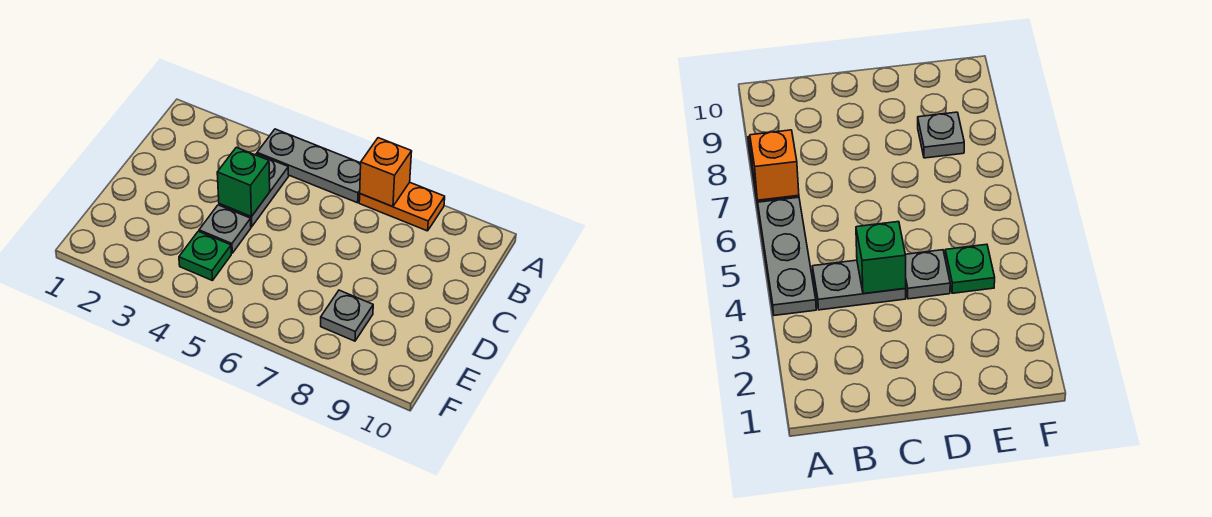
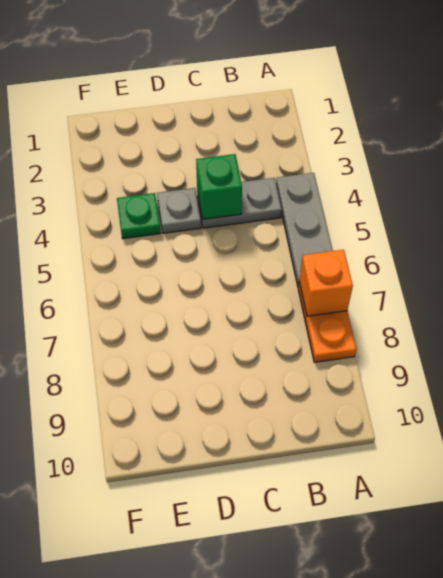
grey 1x1 plate [321,290,373,341] -> none

